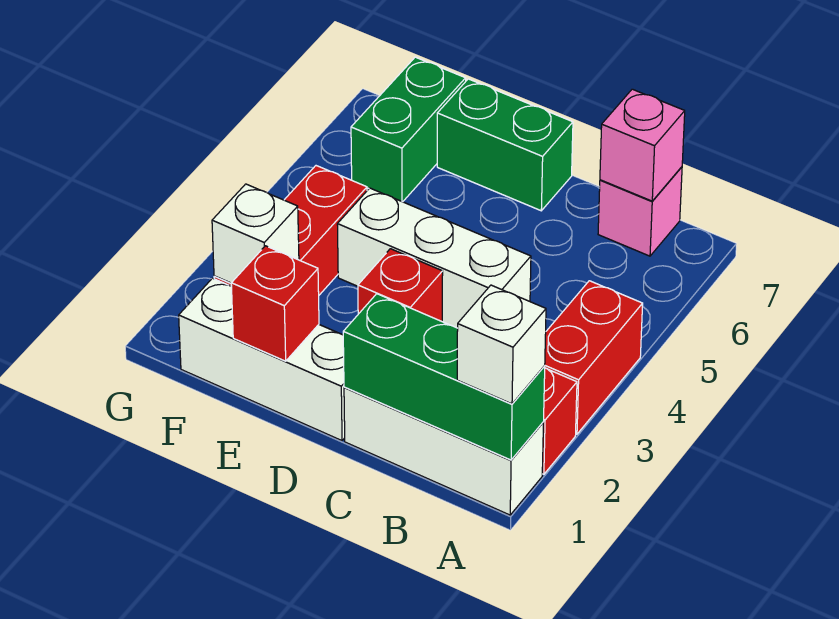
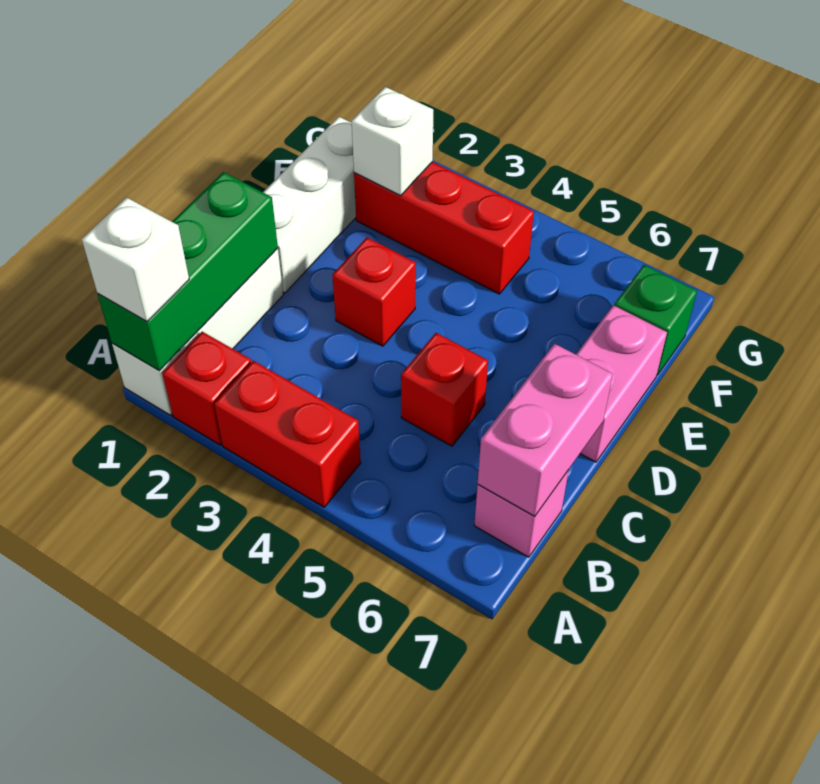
pink 1x1 brick [600,89,685,201] -> pink 1x2 brick [478,344,613,517]
white 1x3 brick [337,188,531,328] -> none
green 1x2 brick [437,79,573,211] -> pink 1x2 brick [576,305,667,462]
red 1x1 brick [231,246,319,361] -> red 1x1 brick moved to [401,333,488,446]
green 1x2 brick [351,57,466,202] -> green 1x1 brick [614,265,697,375]

